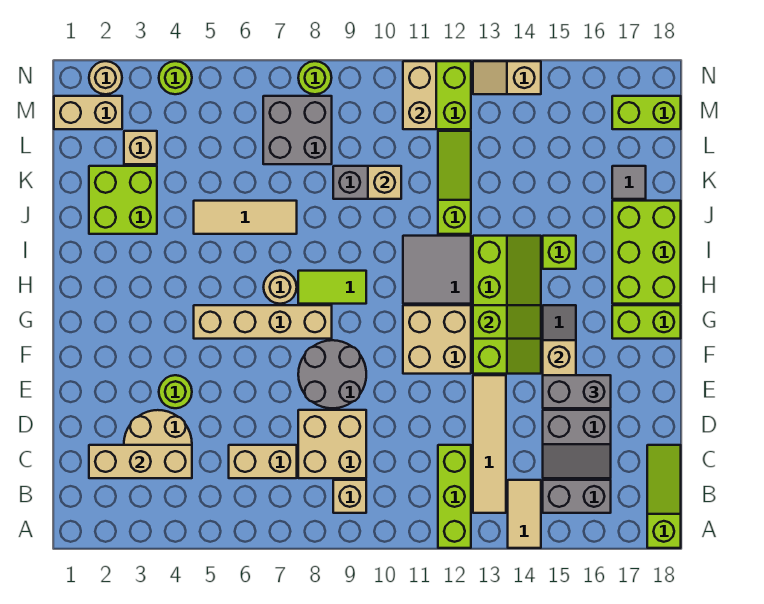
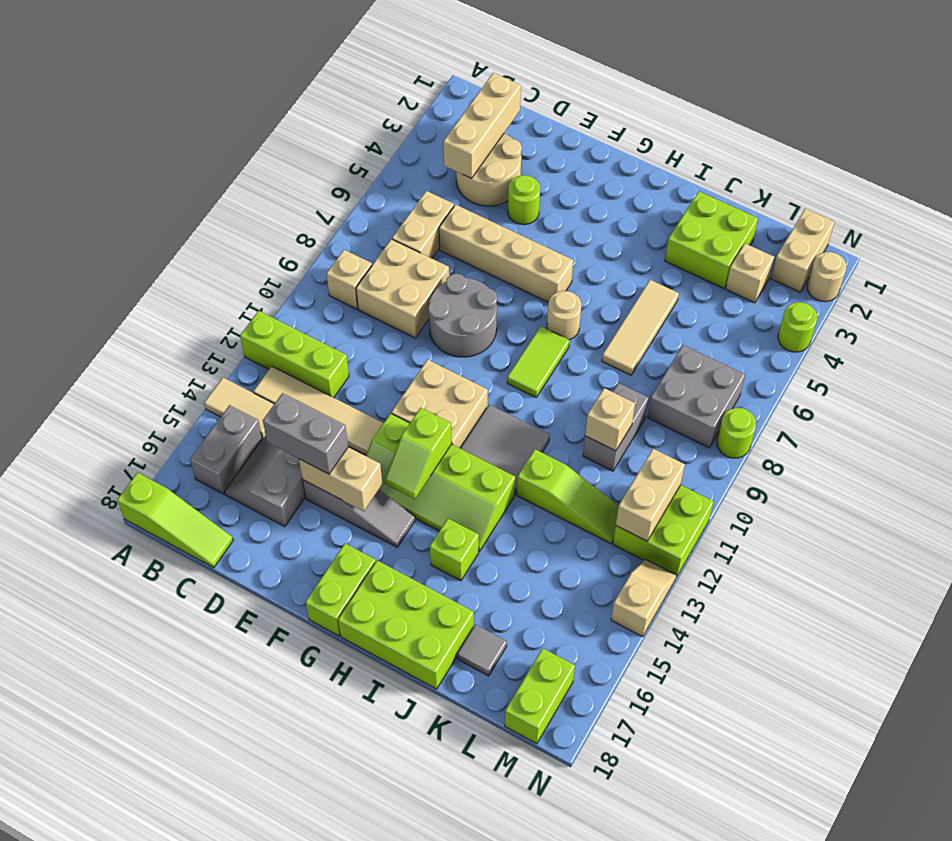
grey 1x2 brick [543,375,611,408] -> grey 1x2 brick turned to [263,393,348,474]
tan 1x4 brick [194,305,332,339] -> tan 1x4 brick turned to [439,205,573,302]
tan 1x2 brick [403,61,436,129] -> tan 1x2 brick turned to [616,449,685,541]

